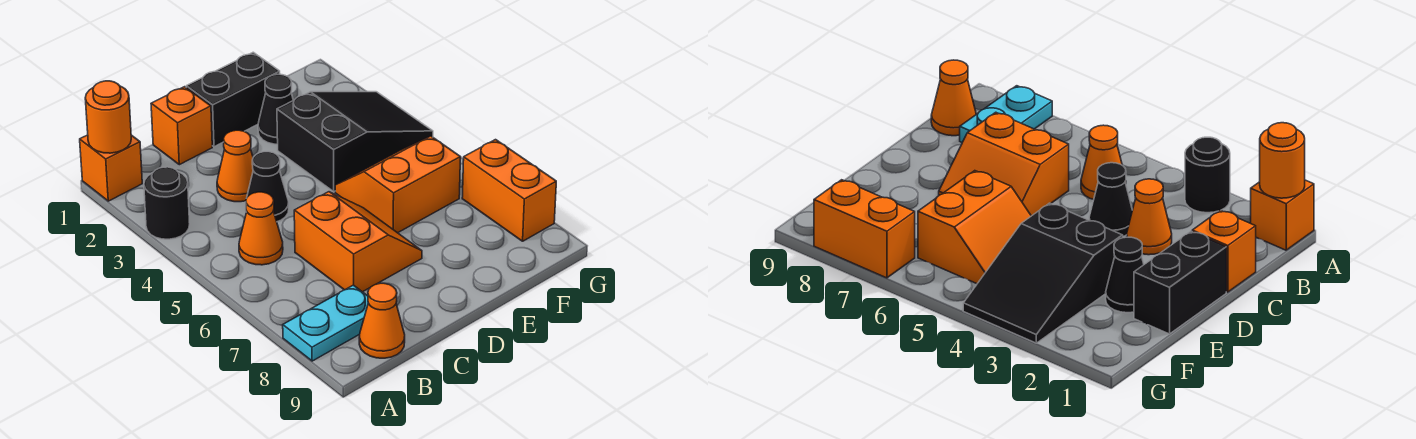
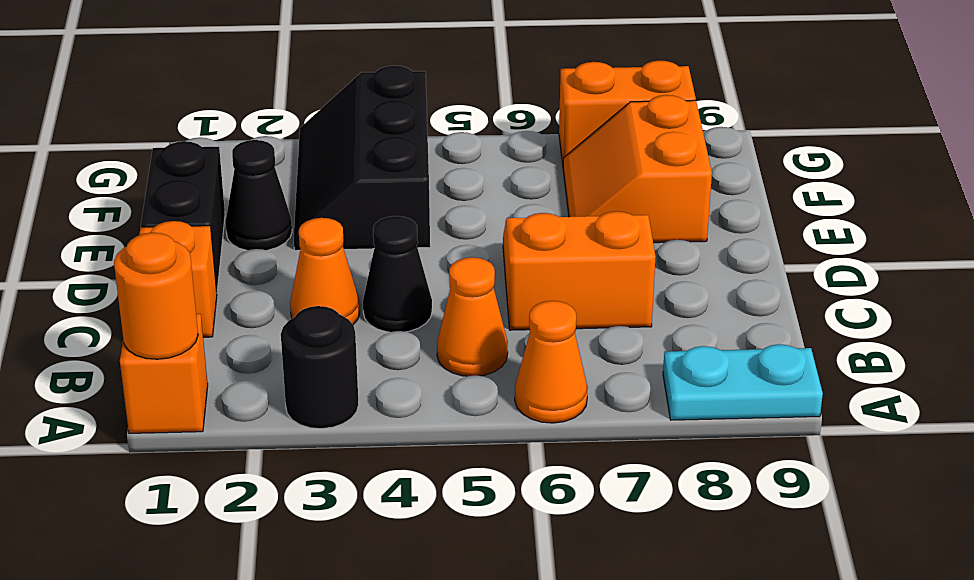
cyan 1x2 plate [283,285,368,361] -> cyan 1x2 plate turned to [663,344,823,420]
orange 1x1 cone [359,283,405,358] -> orange 1x1 cone moved to [515,301,588,423]
black 2x3 slope [277,92,433,192] -> black 2x3 slope turned to [294,66,430,251]
orange 2x2 slope [335,136,460,233] -> orange 2x2 slope moved to [563,95,712,243]

